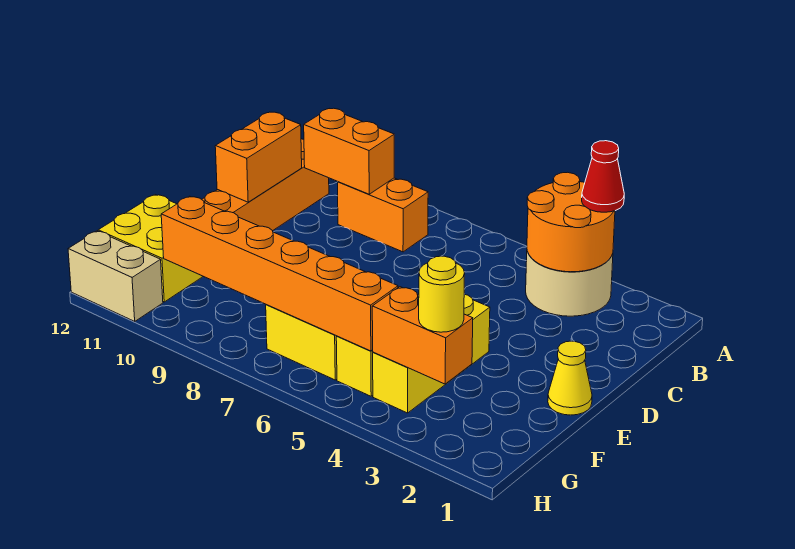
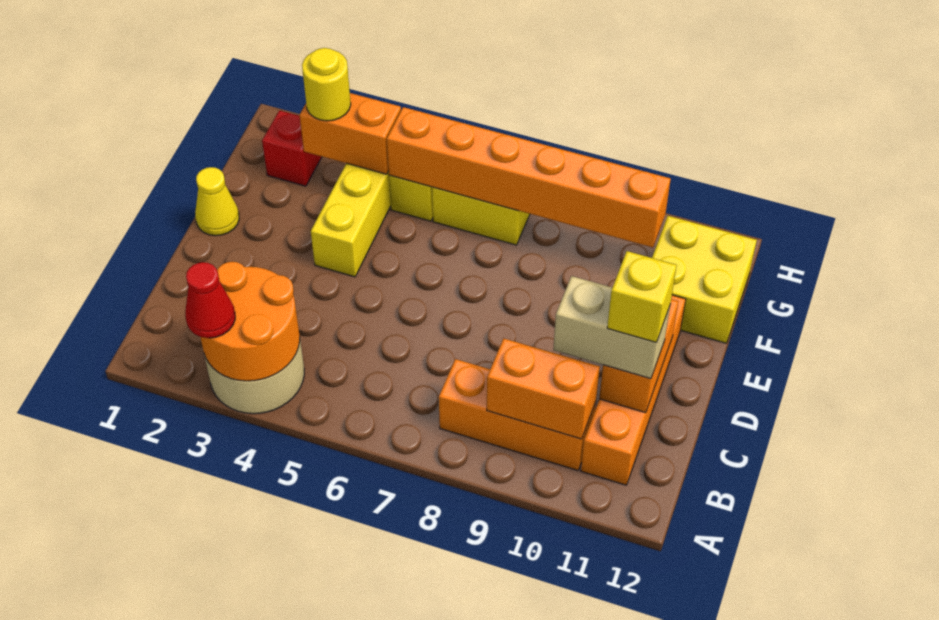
orange 1x2 brick [338,178,428,252] -> orange 1x3 brick [439,359,596,470]
none -> yellow 1x1 brick [607,251,677,343]
none -> red 1x1 brick [262,110,322,186]
tan 1x2 brick [68,231,163,321] -> tan 1x2 brick moved to [553,276,670,379]

